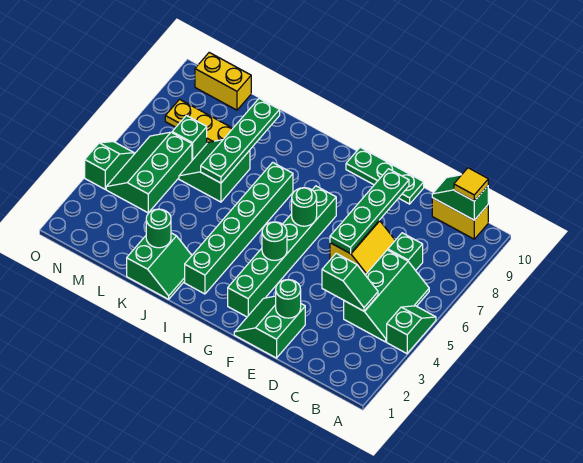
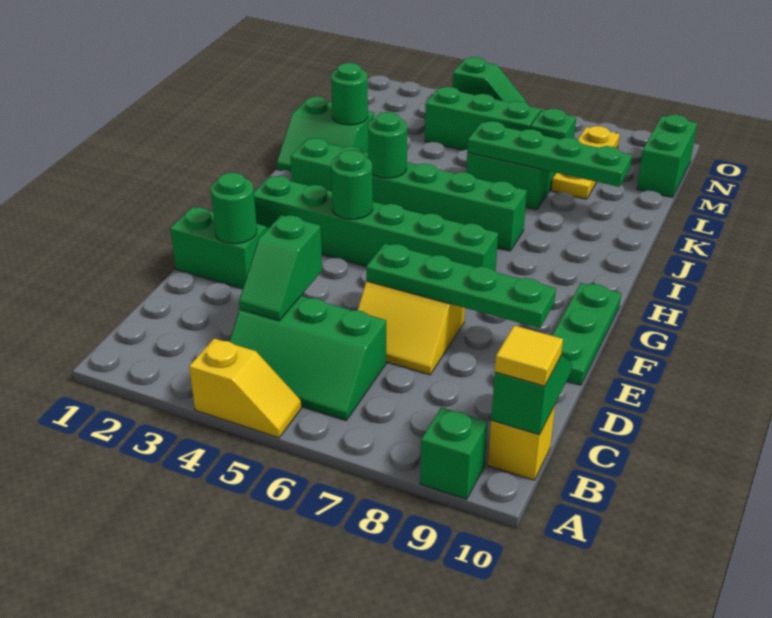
green 1x2 slope [387,306,436,353] -> yellow 1x2 slope [189,339,301,438]
yellow 1x2 brick [432,198,488,239] -> yellow 1x1 brick [488,405,555,480]
green 1x1 brick [388,233,423,271] -> green 1x1 brick moved to [420,408,488,499]
green 1x1 round brick [292,187,317,226] -> green 1x1 round brick moved to [368,112,407,178]
yellow 1x2 brick [195,53,251,110] -> green 1x2 brick [637,115,697,197]

